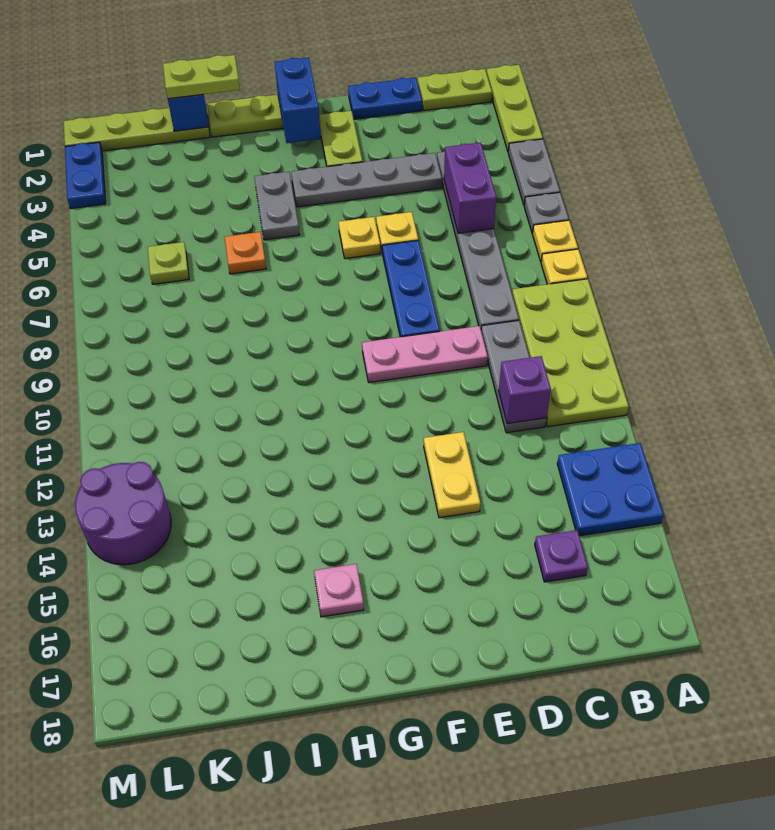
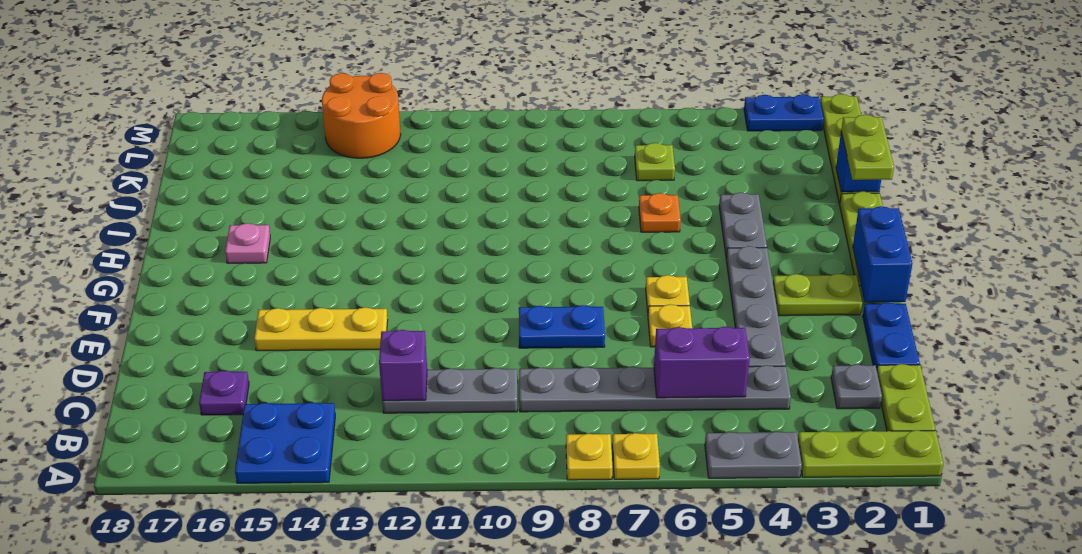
grey 1x1 plate [524,192,569,233] -> grey 1x1 plate moved to [831,364,882,409]
lime 2x4 plate [512,279,629,427] -> none
pink 1x3 plate [362,326,488,382] -> none
blue 1x3 plate [382,240,440,337] -> blue 1x2 plate [519,305,605,348]
yellow 1x2 plate [424,432,480,518] -> yellow 1x3 plate [254,307,388,351]
blue 1x2 brick [275,57,321,143] -> blue 1x2 brick turned to [853,206,912,302]
grey 1x2 plate [254,172,300,240] -> grey 1x2 plate turned to [719,192,767,258]
purple 2x2 round brick [75,462,171,565] -> orange 2x2 round brick [322,73,401,158]

